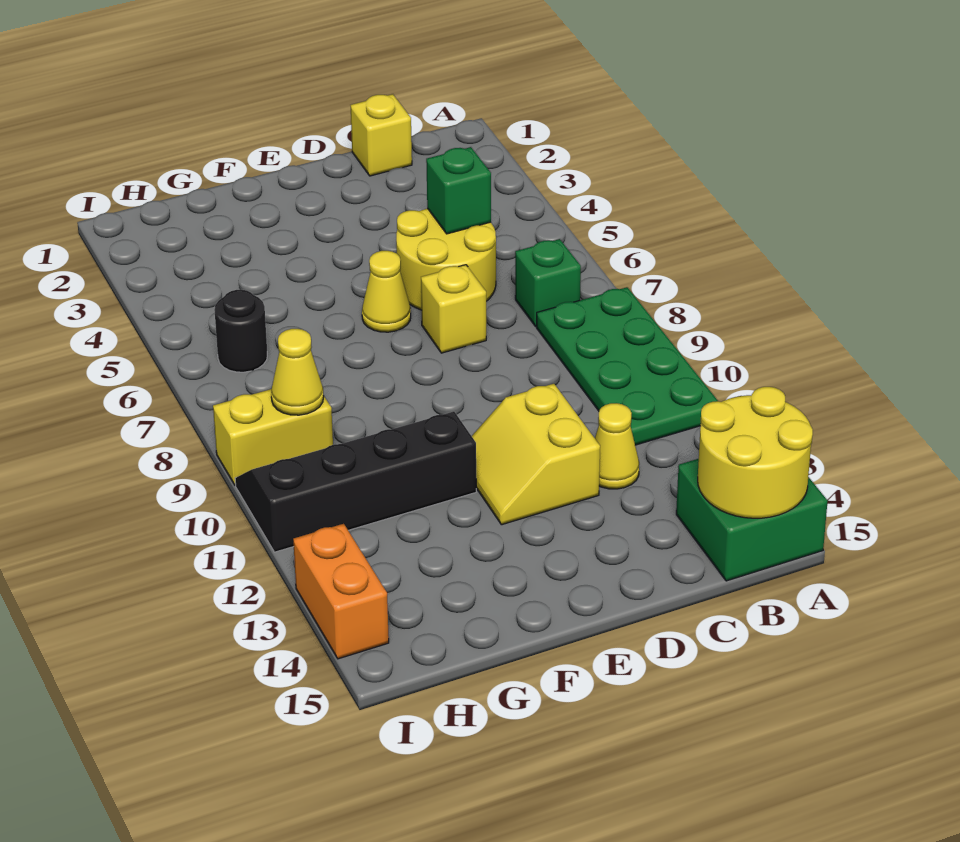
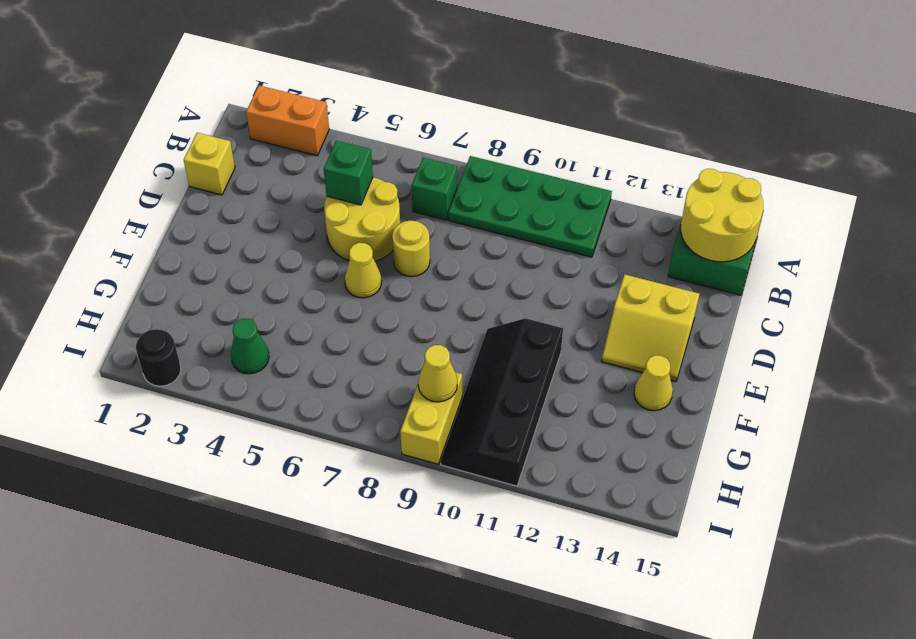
yellow 1x1 cone [595,403,639,489] -> yellow 1x1 cone moved to [634,355,673,411]
yellow 1x1 brick [421,265,486,353] -> yellow 1x1 round brick [392,220,430,277]
yellow 2x2 slope [472,384,600,525] -> yellow 2x2 slope moved to [601,274,699,381]
none -> green 1x1 cone [231,319,269,374]
black 1x1 round brick [214,290,267,372] -> black 1x1 round brick moved to [136,329,181,386]
orange 1x2 brick [293,524,389,659] -> orange 1x2 brick moved to [246,86,329,156]

